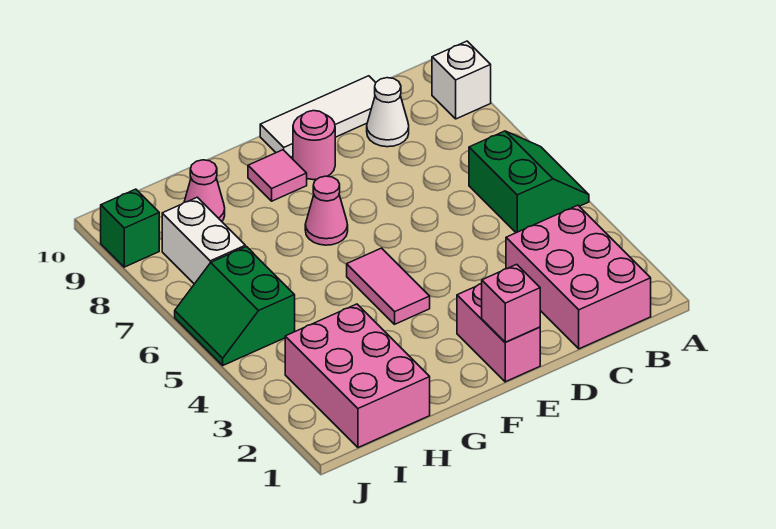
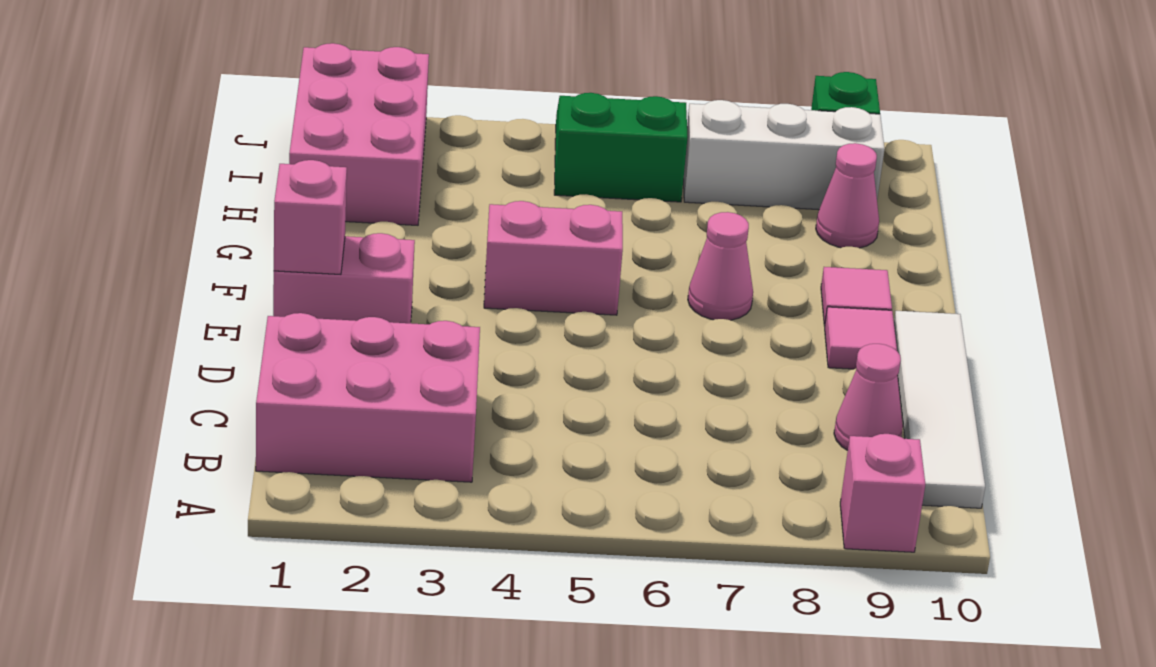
green 2x2 slope [469,131,589,233] -> none
white 1x1 brick [432,41,491,119] -> pink 1x1 brick [840,434,925,552]
white 1x1 cone [367,78,409,147] -> pink 1x1 cone [834,344,903,450]
white 1x3 tile [260,76,376,157] -> white 1x4 tile [894,311,985,508]
pink 1x1 round brick [293,111,335,180] -> pink 1x1 tile [825,307,897,369]
pink 1x2 tile [347,248,430,324] -> pink 1x2 brick [484,201,623,315]
pink 2x3 brick [285,304,430,448] -> pink 2x3 brick turned to [289,43,429,225]
white 1x2 brick [162,197,245,284] -> white 1x3 brick [684,100,884,210]

